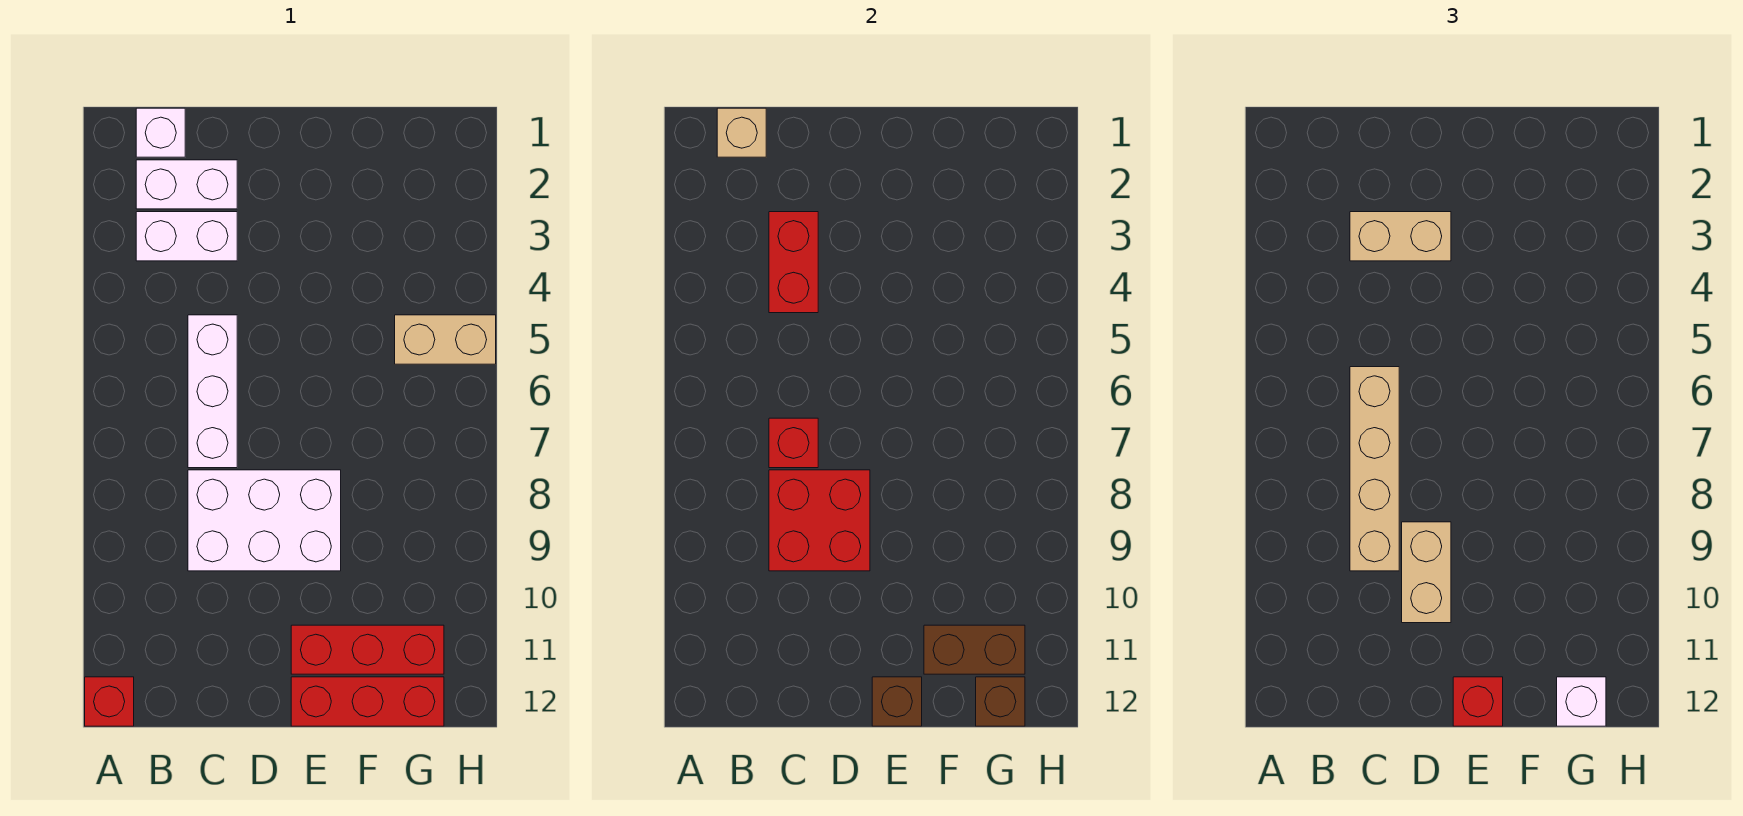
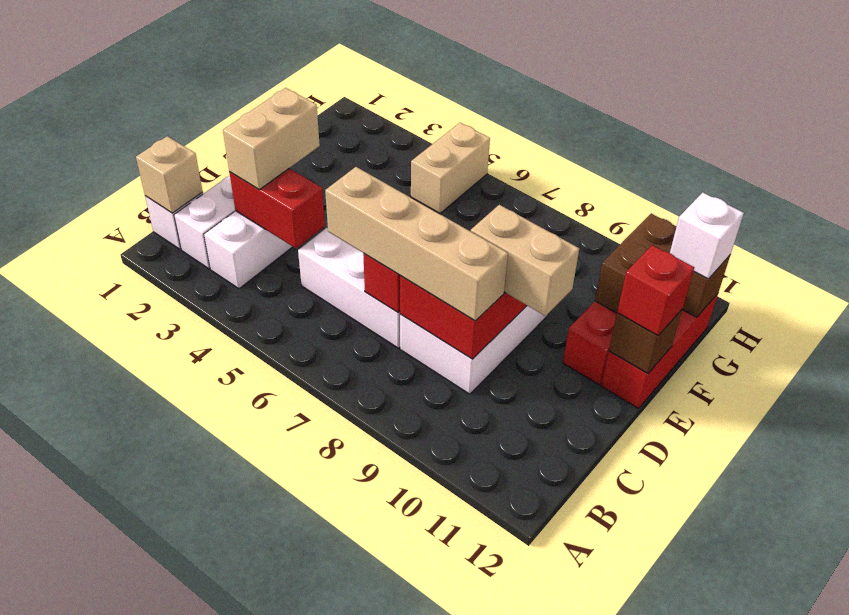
red 1x1 brick [85,677,134,726] -> none

